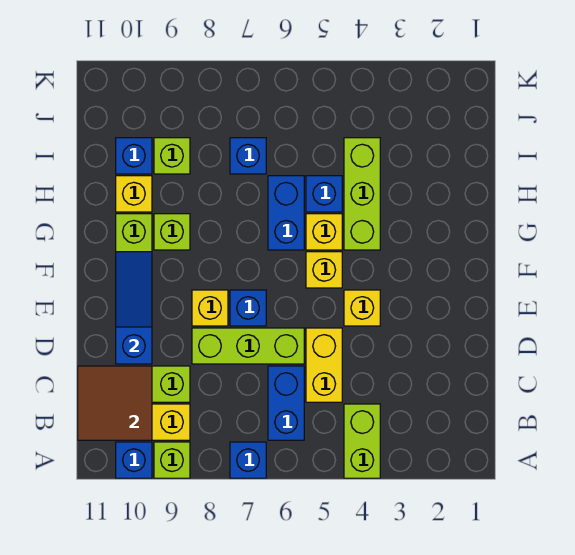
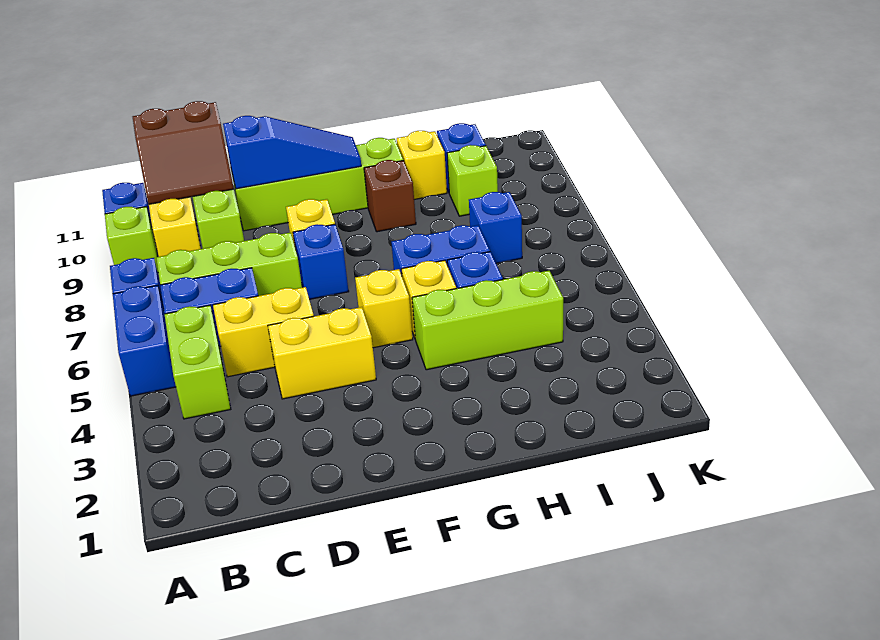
lime 1x2 brick [344,404,380,478] -> lime 1x2 brick turned to [165,305,231,419]
none -> blue 1x2 brick [113,285,176,396]
brown 2x2 tile [78,366,152,440] -> brown 2x2 slope [133,101,234,204]
lime 1x3 brick [192,328,304,364] -> lime 1x3 brick turned to [156,233,302,296]
yellow 1x1 brick [344,290,380,326] -> yellow 1x2 brick [268,307,376,399]
lime 1x1 brick [154,214,190,250] -> brown 1x1 brick [364,160,416,232]

